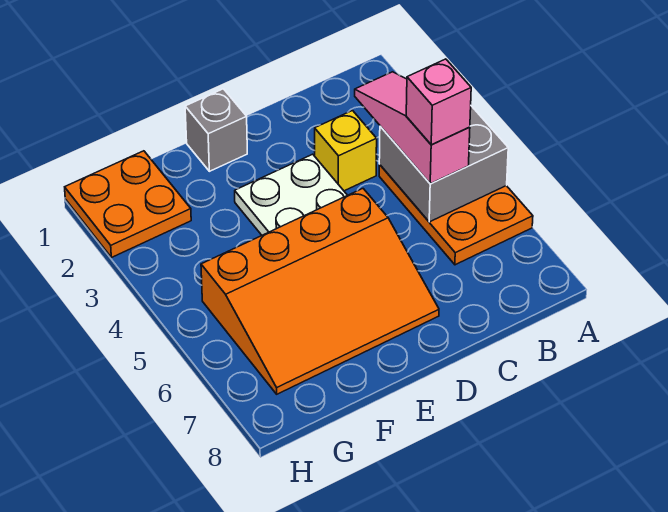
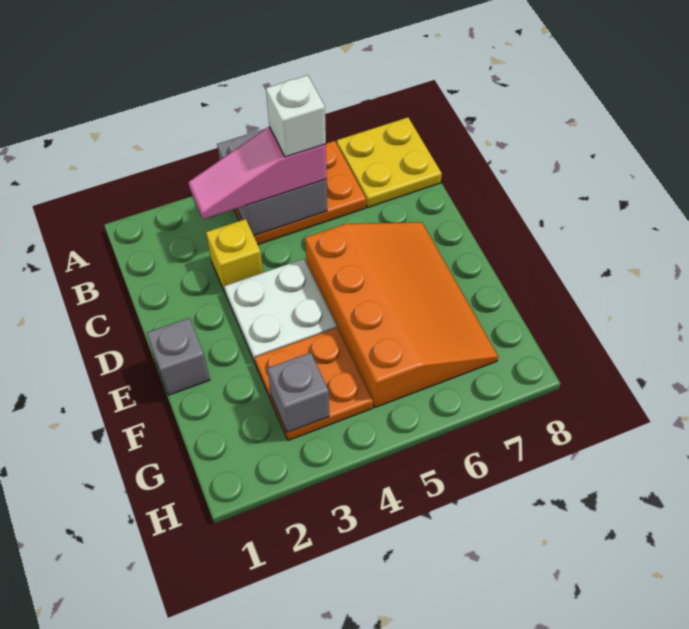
none -> yellow 2x2 plate [337,117,442,207]
pink 1x1 brick [406,59,471,145] -> white 1x1 brick [266,75,326,157]
orange 2x2 plate [65,151,191,258] -> orange 2x2 plate moved to [255,328,373,440]
none -> grey 1x1 brick [267,352,329,433]

